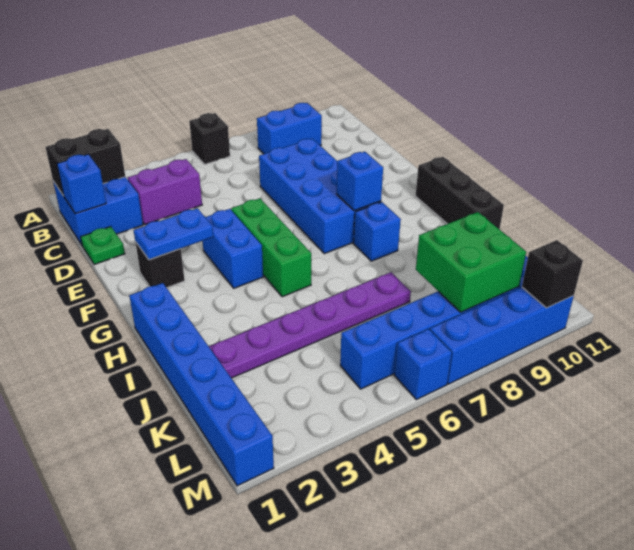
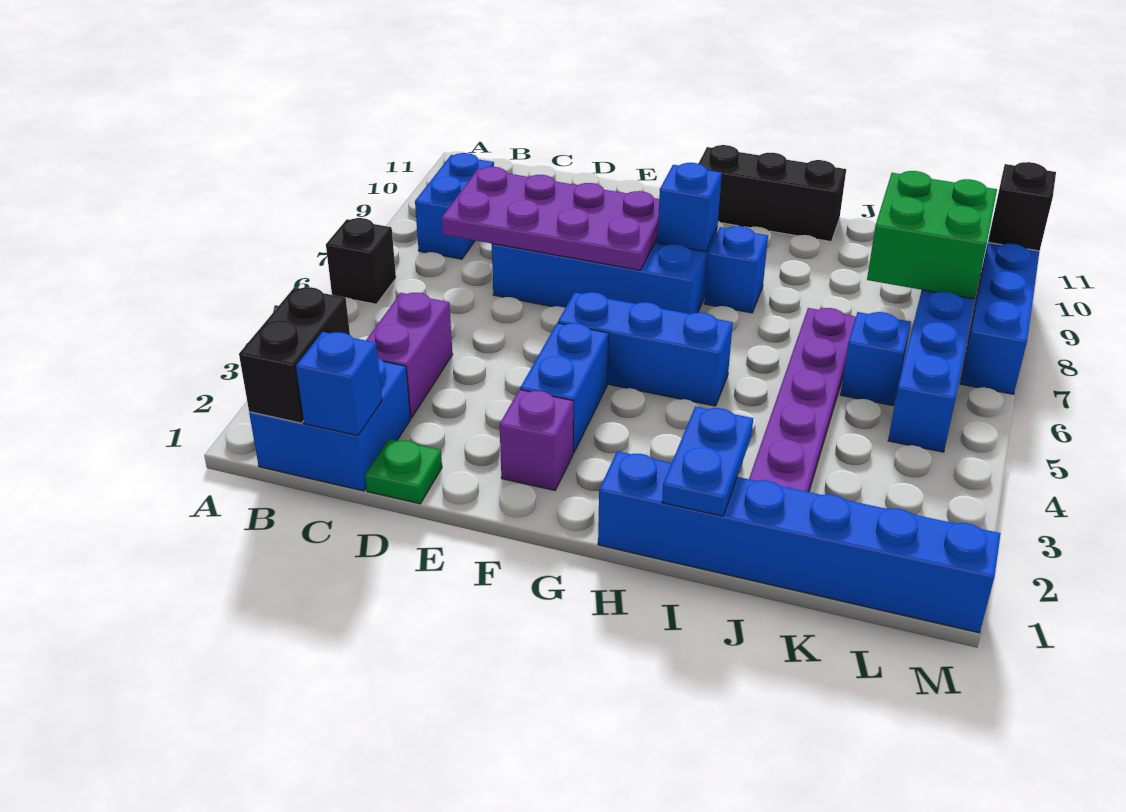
none -> purple 2x4 plate [442,167,659,270]
black 1x1 brick [135,242,185,288] -> purple 1x1 brick [500,390,573,490]
blue 1x2 plate [134,208,213,260] -> blue 1x2 plate moved to [662,406,753,516]
blue 1x2 brick [202,209,263,288] -> blue 1x2 brick turned to [520,323,608,453]
green 1x3 brick [231,198,311,297] -> blue 1x3 brick [558,292,733,406]
blue 1x1 brick [394,329,452,400] -> blue 1x1 brick moved to [840,312,911,406]

